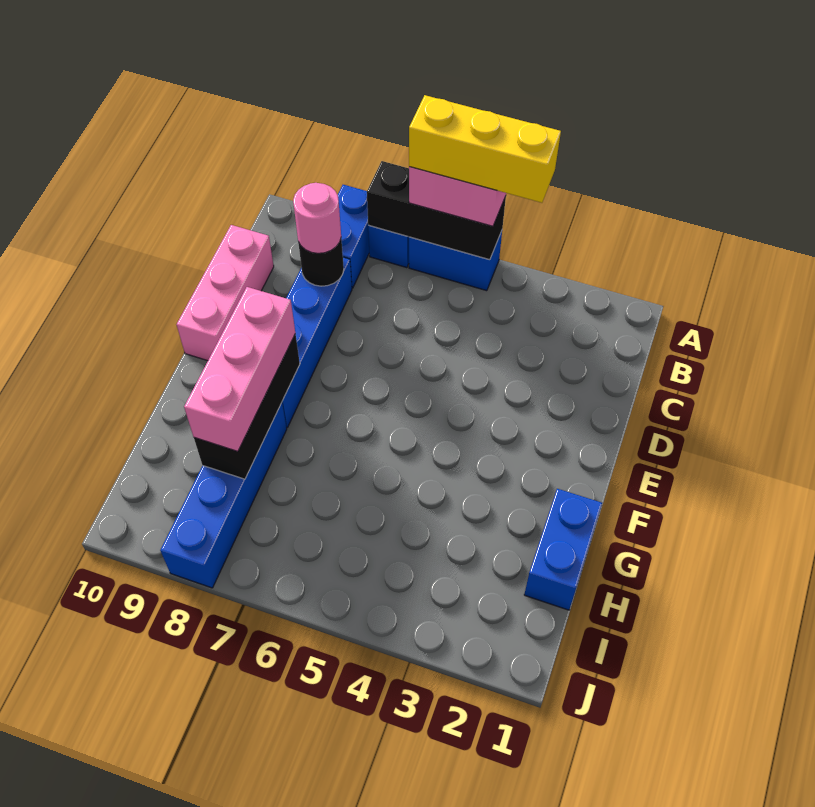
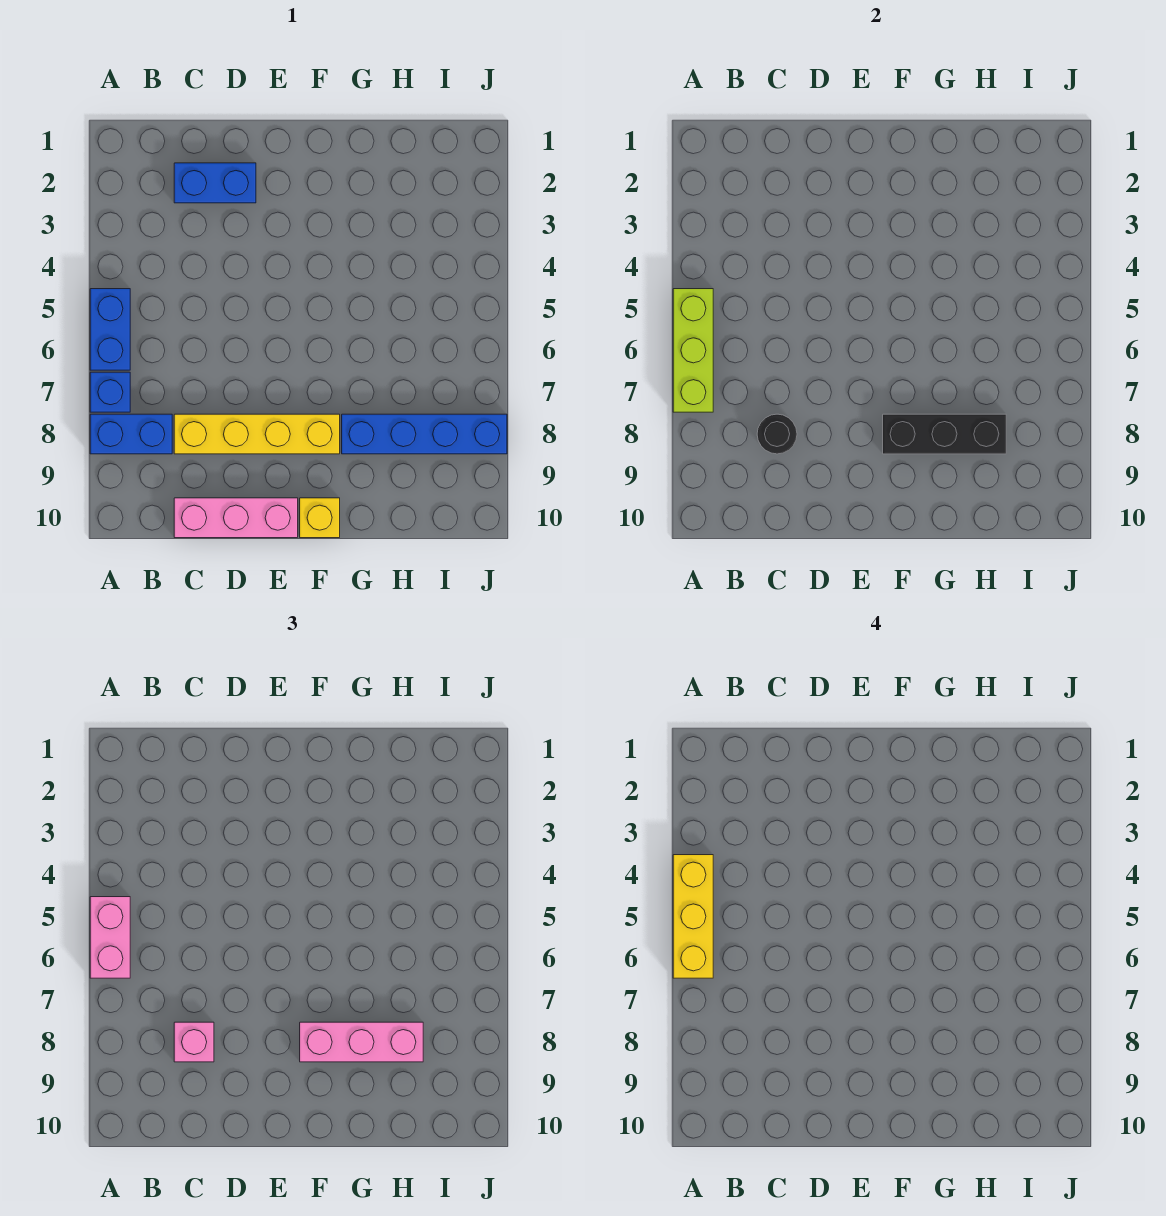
black 1x3 brick [367,161,506,260] -> lime 1x3 brick [673,289,713,412]
blue 1x4 brick [282,257,352,427] -> yellow 1x4 brick [174,414,340,454]
pink 1x1 round brick [293,183,341,253] -> pink 1x1 brick [174,1022,214,1062]
none -> yellow 1x1 brick [300,498,340,538]
blue 1x2 brick [524,489,602,610] -> blue 1x2 brick moved to [174,163,256,203]

